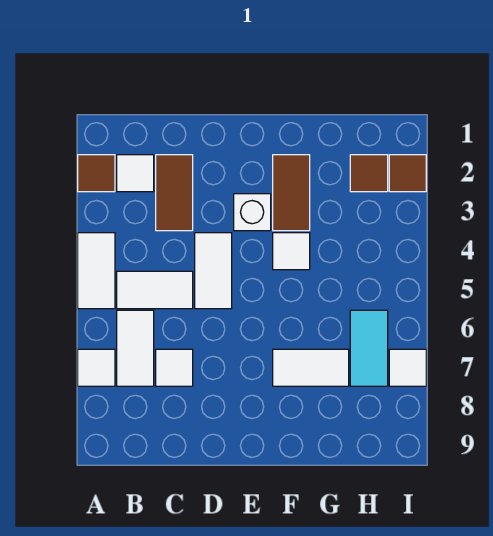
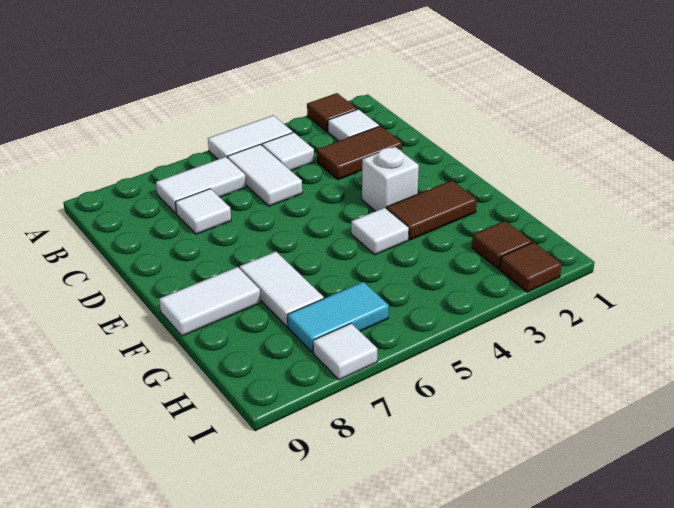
white 1x1 tile [78,349,115,386] -> white 1x1 tile moved to [262,132,314,171]
white 1x2 tile [195,233,232,309] -> white 1x2 tile moved to [159,267,261,336]

